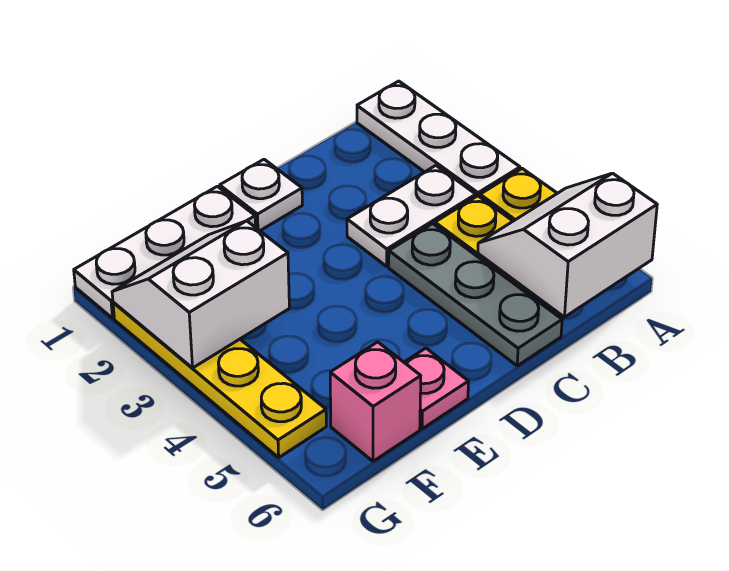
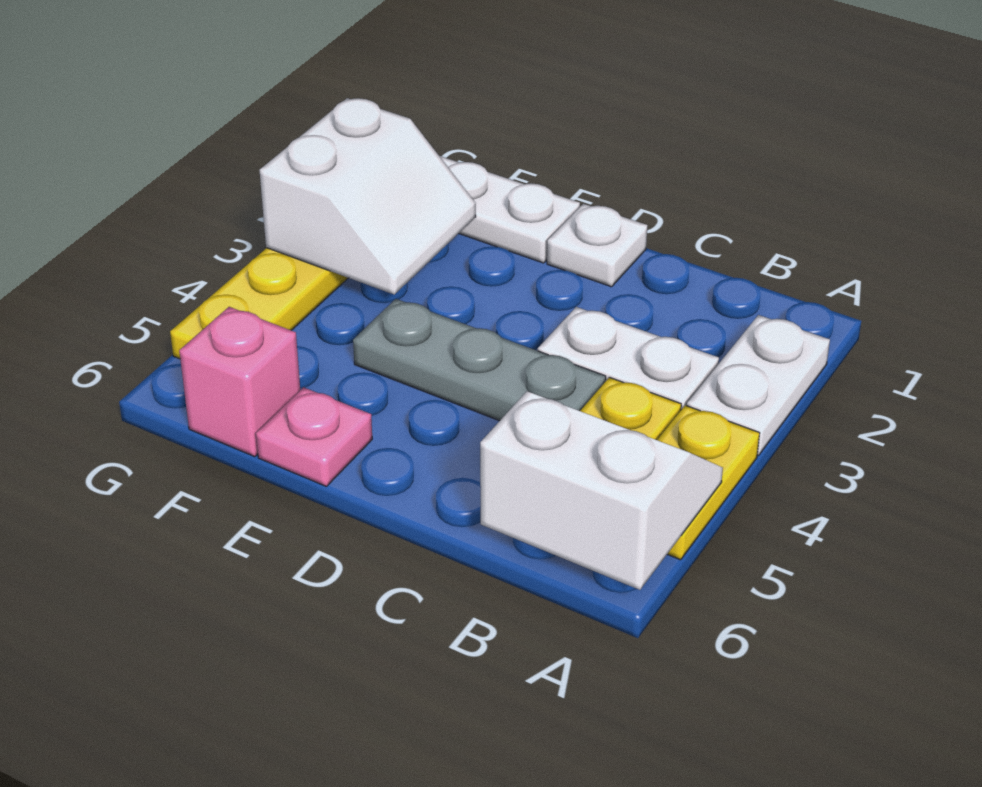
white 1x3 plate [357,81,520,197] -> white 1x2 plate [687,315,830,455]
grey 1x3 plate [389,224,562,366] -> grey 1x3 plate turned to [353,299,606,421]
white 2x2 slope [112,221,289,368] -> white 2x2 slope turned to [259,98,476,295]

